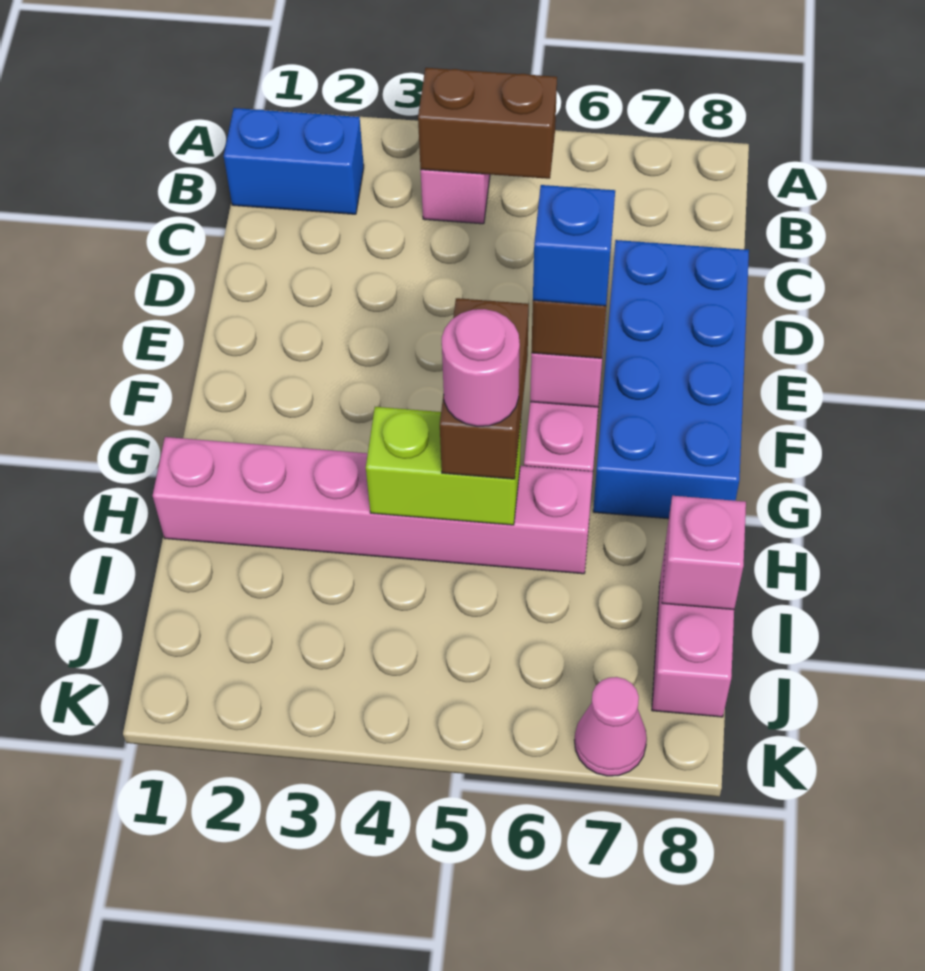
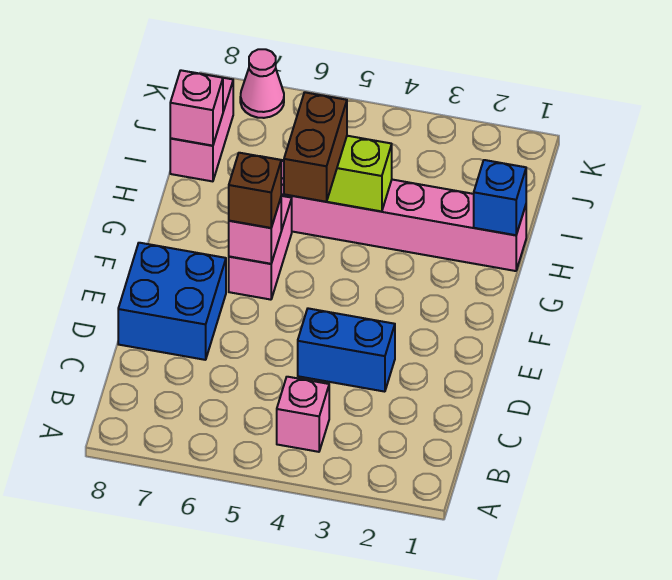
blue 1x2 brick [224,108,364,214] -> blue 1x2 brick moved to [298,308,395,392]
brown 1x2 brick [418,68,557,179] -> none
blue 2x4 brick [593,240,749,519] -> blue 2x2 brick [118,243,226,360]
blue 1x1 brick [533,185,615,306] -> blue 1x1 brick moved to [474,160,526,235]
pink 1x1 round brick [442,309,520,426] -> none

